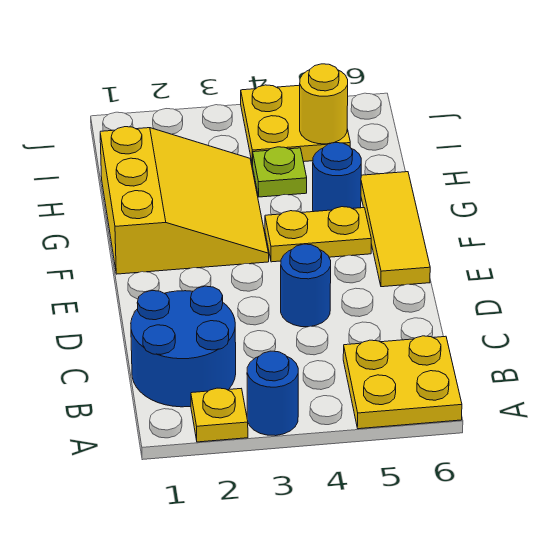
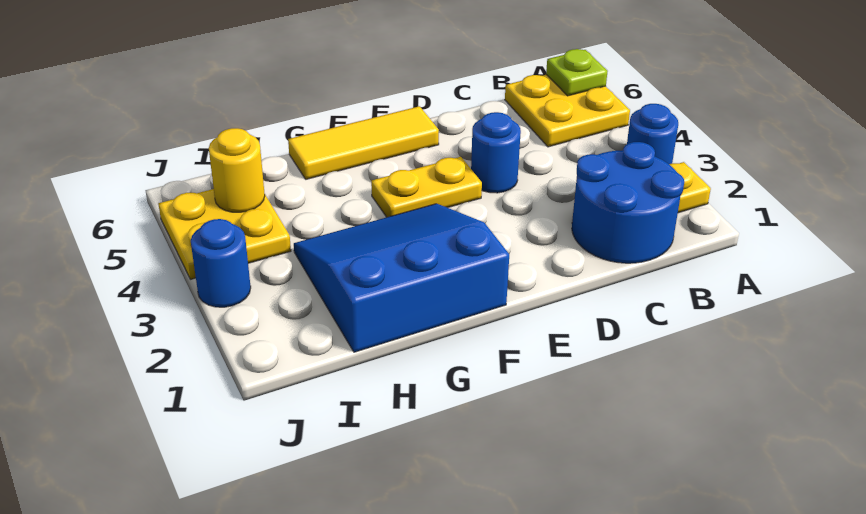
yellow 3x3 slope [100,127,269,274] -> blue 3x3 slope [294,204,509,352]
yellow 1x2 plate [265,207,371,262] -> yellow 1x2 plate turned to [371,157,482,217]
blue 1x1 round brick [313,143,361,212] -> blue 1x1 round brick moved to [191,219,251,307]
lime 1x1 plate [253,147,307,197] -> lime 1x1 plate moved to [546,49,608,96]

